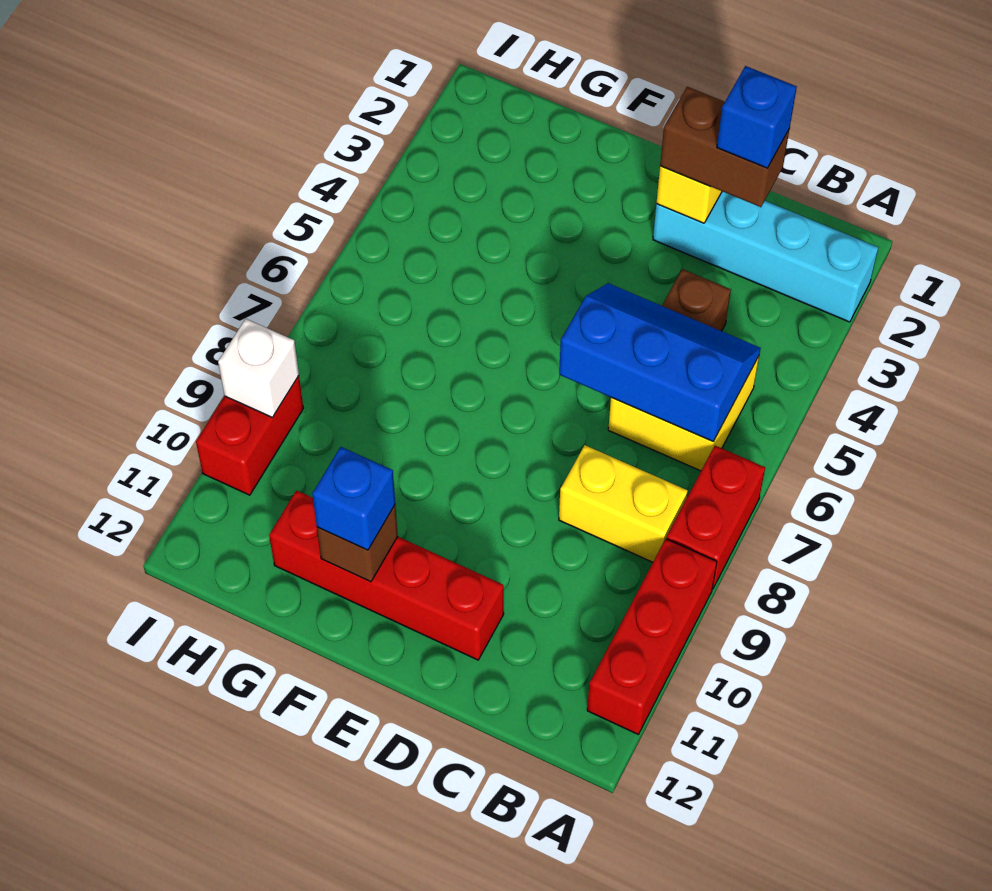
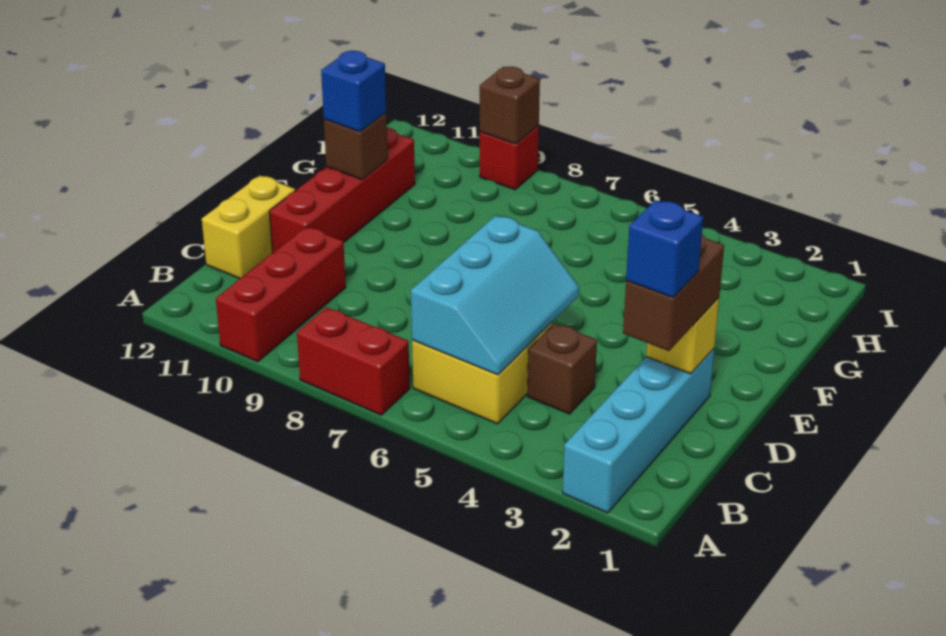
red 1x3 brick [587,539,717,734] -> red 1x3 brick turned to [216,227,346,362]
blue 2x3 slope [559,283,761,441] -> cyan 2x3 slope [411,216,579,375]
yellow 1x2 brick [559,445,688,562] -> yellow 1x2 brick moved to [202,176,295,279]
red 1x2 brick [196,376,303,495] -> red 1x1 brick [480,126,539,190]
white 1x1 brick [218,319,299,417] -> brown 1x1 brick [480,67,540,144]

